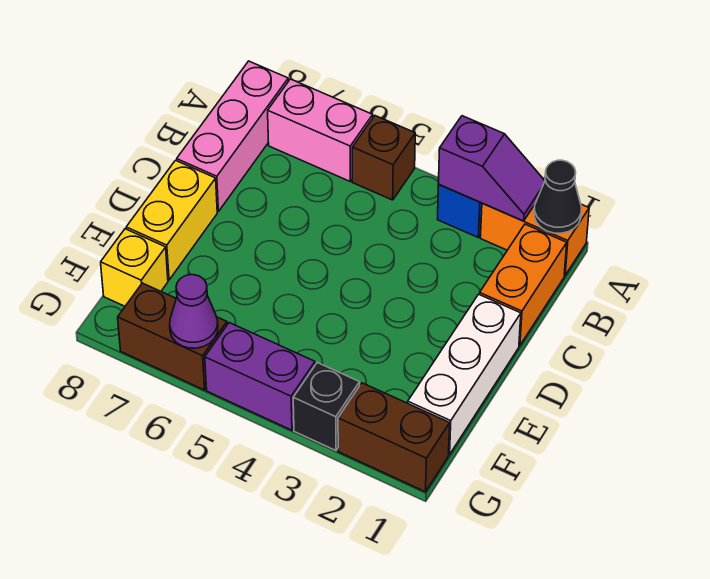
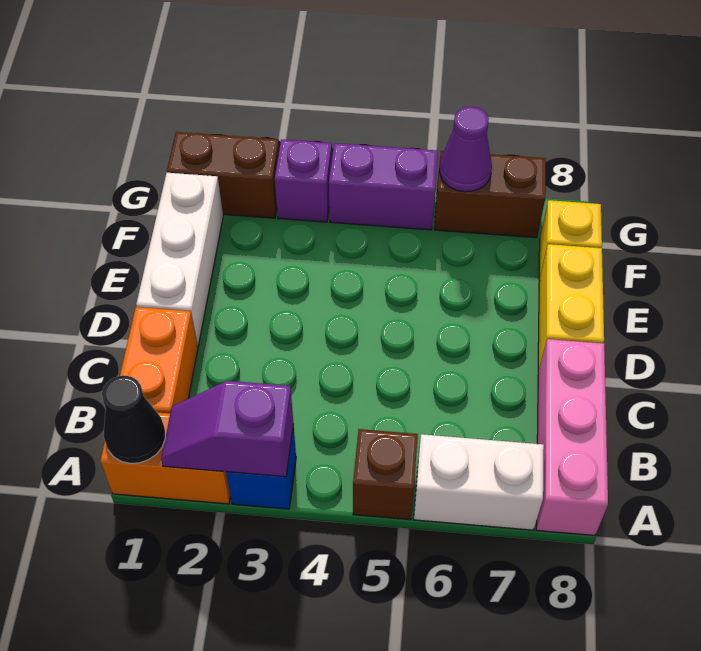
pink 1x2 brick [268,79,373,181] -> white 1x2 brick [414,434,544,530]
black 1x1 brick [293,363,360,451] -> purple 1x1 brick [275,139,332,222]

